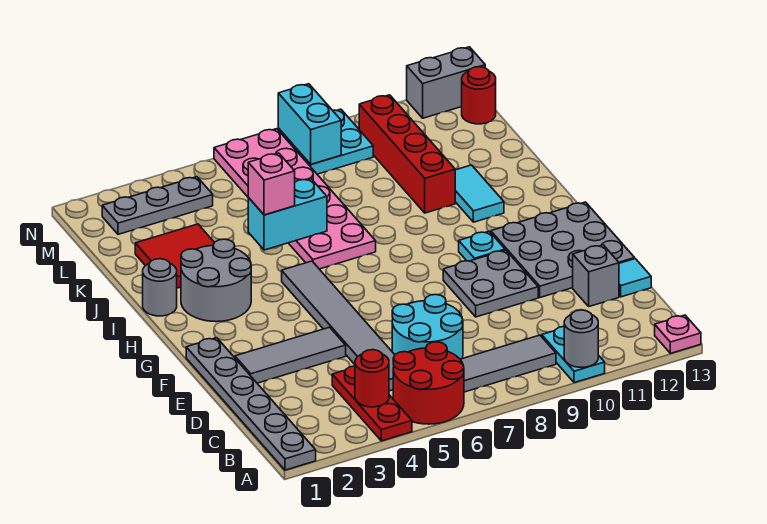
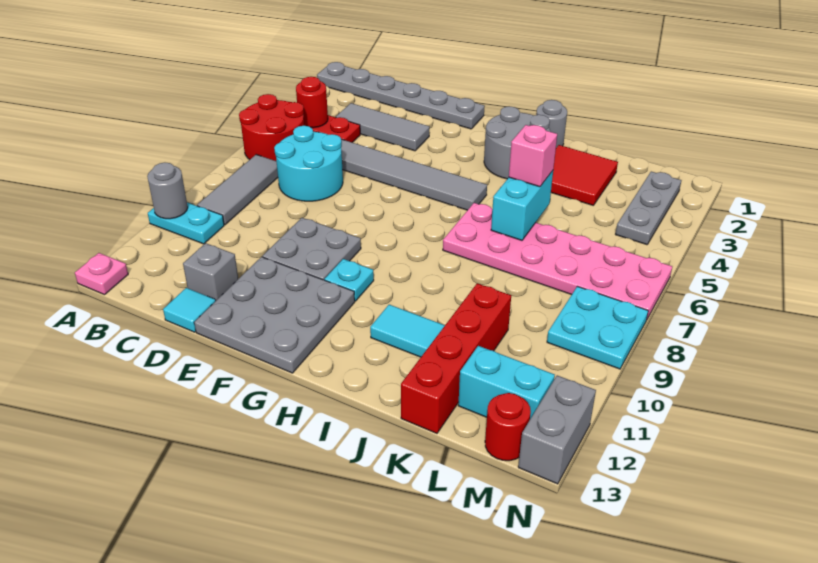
grey 1x3 tile [235,327,346,383] -> grey 1x3 tile turned to [336,103,430,151]
red 1x4 brick [359,95,455,213] -> red 1x4 brick turned to [401,283,511,433]
cyan 1x2 brick [278,84,341,164] -> cyan 1x2 brick moved to [458,346,555,419]

